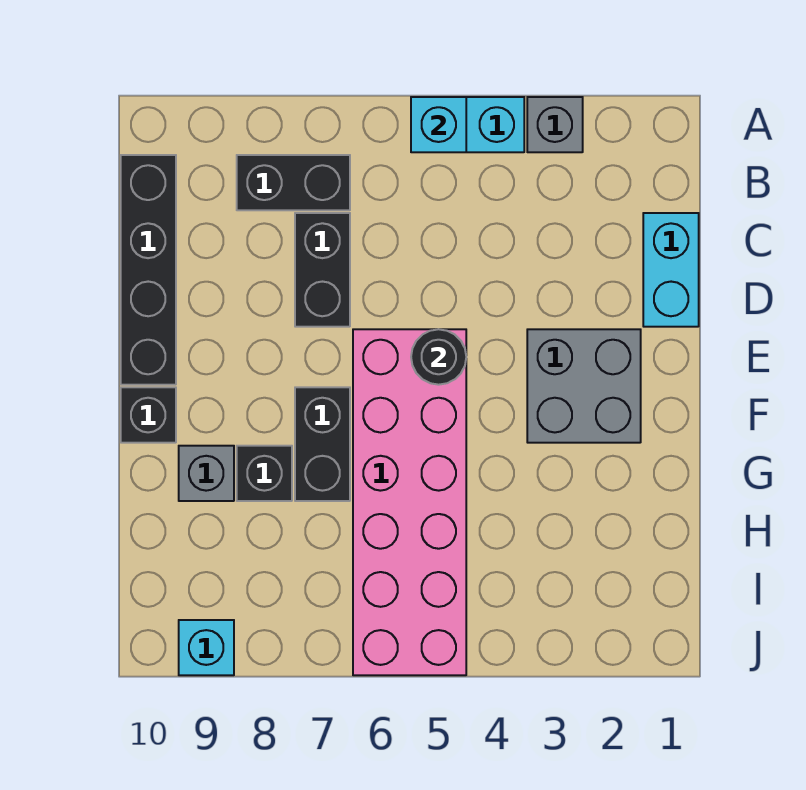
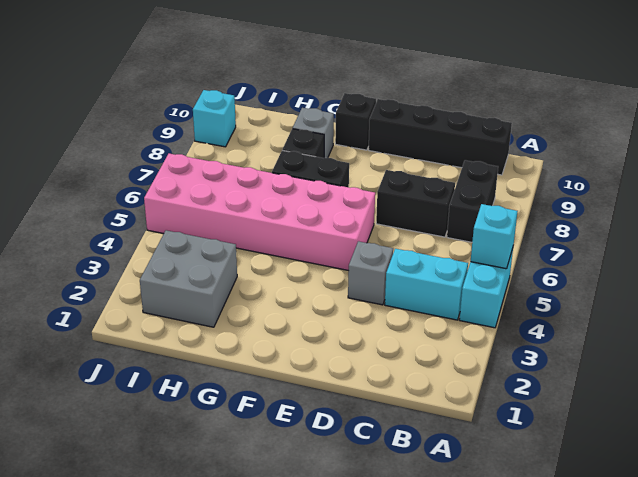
grey 1x1 brick [527,97,583,152] -> grey 1x1 brick moved to [348,241,393,305]
cyan 1x2 brick [643,213,699,327] -> cyan 1x2 brick moved to [385,249,468,320]
grey 2x2 brick [527,329,641,443] -> grey 2x2 brick moved to [140,230,237,327]
black 1x1 round brick [411,329,466,385] -> none

